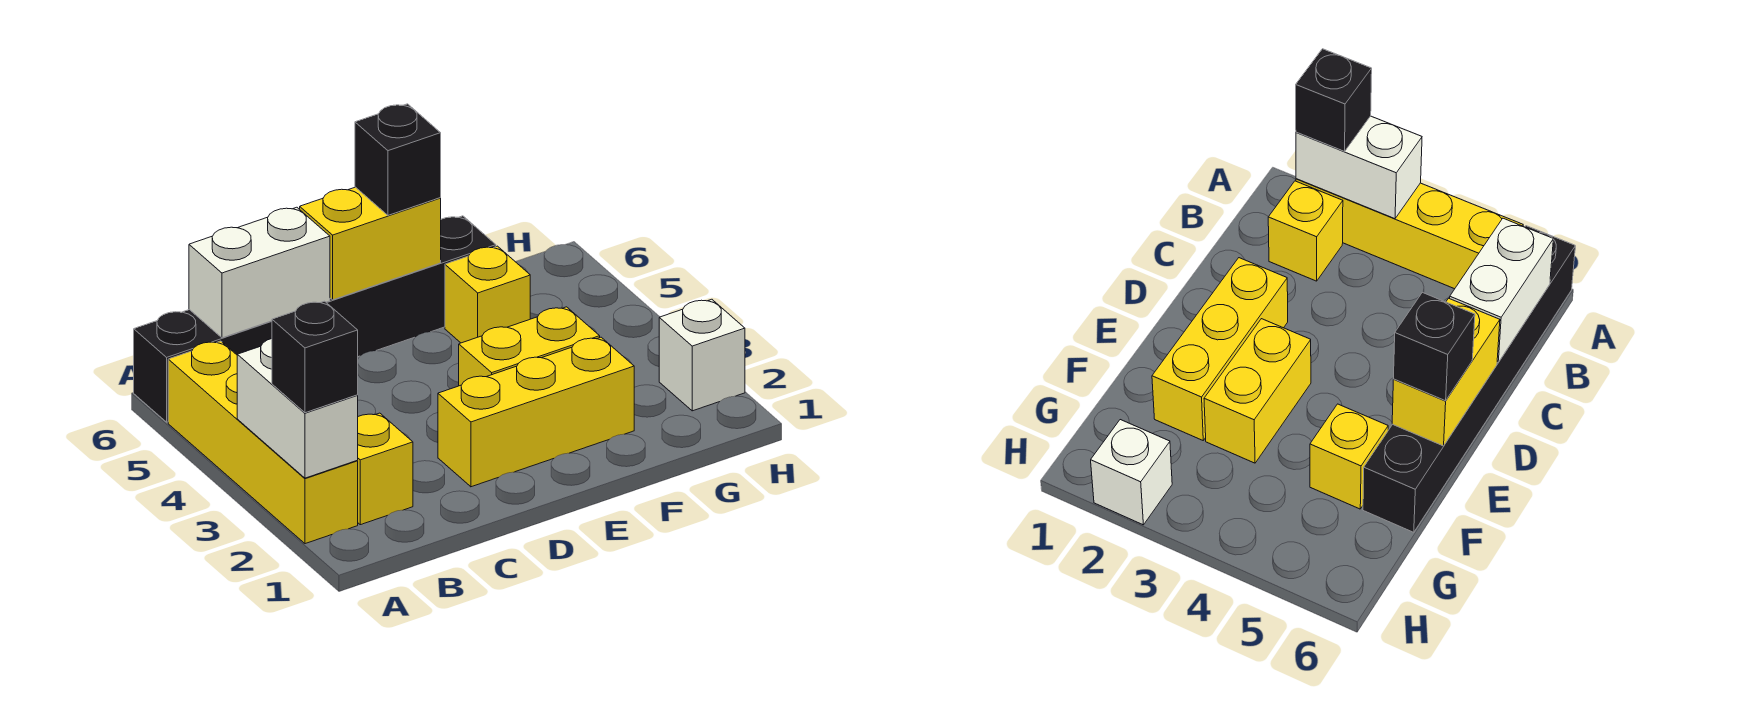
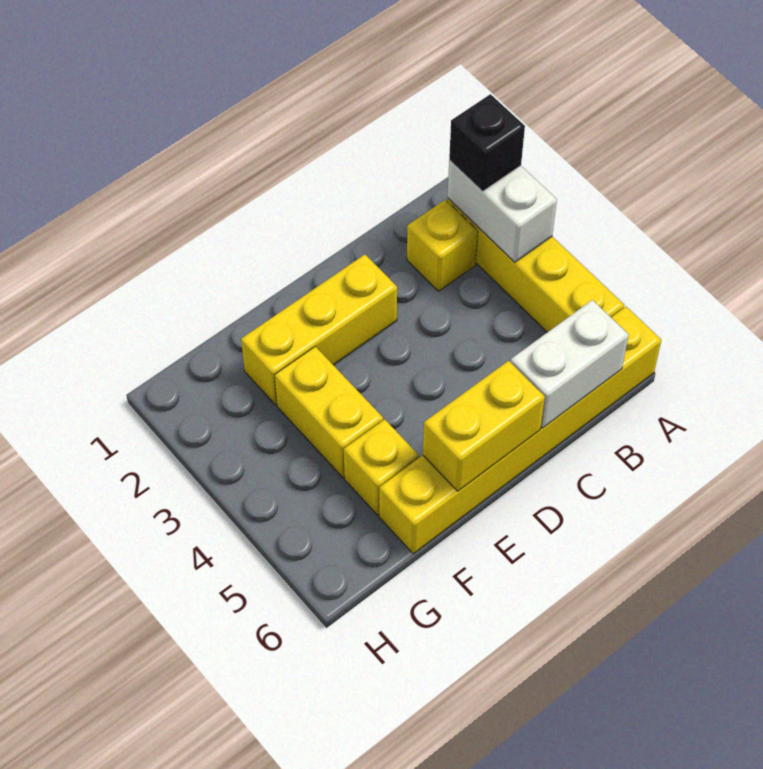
black 1x6 brick [134,216,496,422] -> yellow 1x6 brick [379,307,661,554]
yellow 1x2 brick [459,307,600,386] -> yellow 1x2 brick turned to [275,346,383,478]
black 1x1 brick [355,104,441,215] -> none
white 1x1 brick [659,299,745,411] -> none

